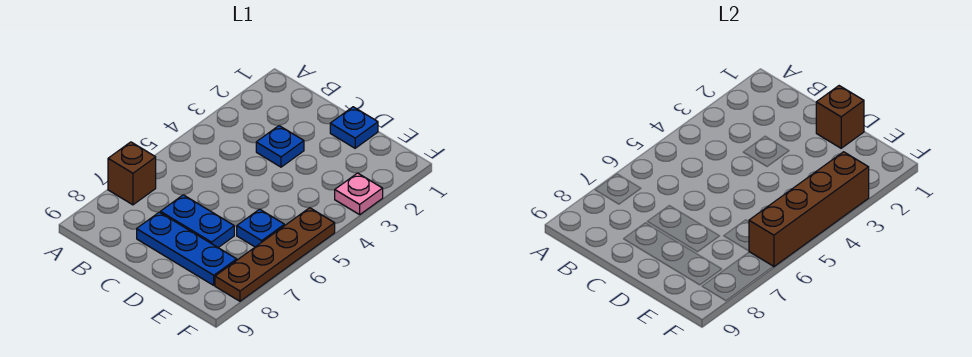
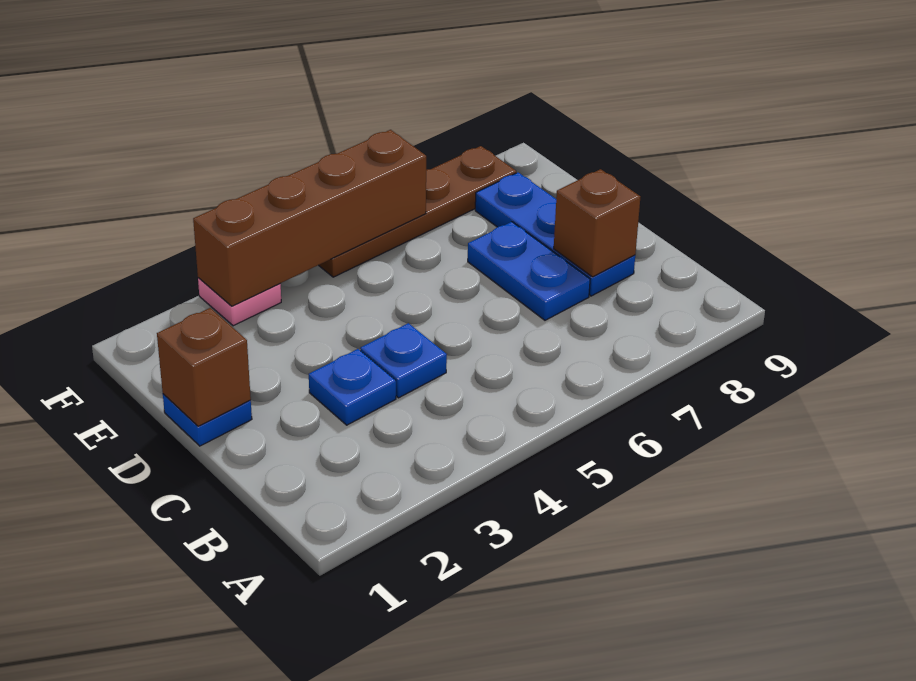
brown 1x1 brick [108,142,156,205] -> brown 1x1 brick moved to [554,169,640,277]
blue 1x1 plate [237,209,284,247] -> blue 1x1 plate moved to [360,323,447,398]

